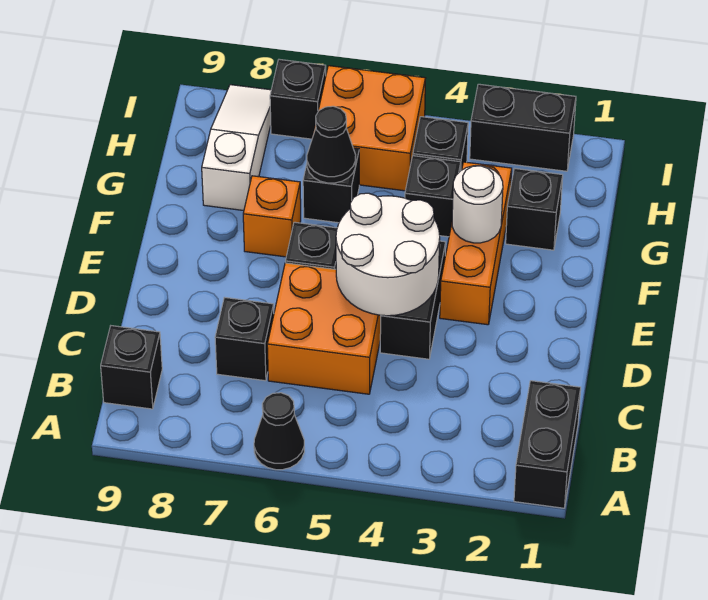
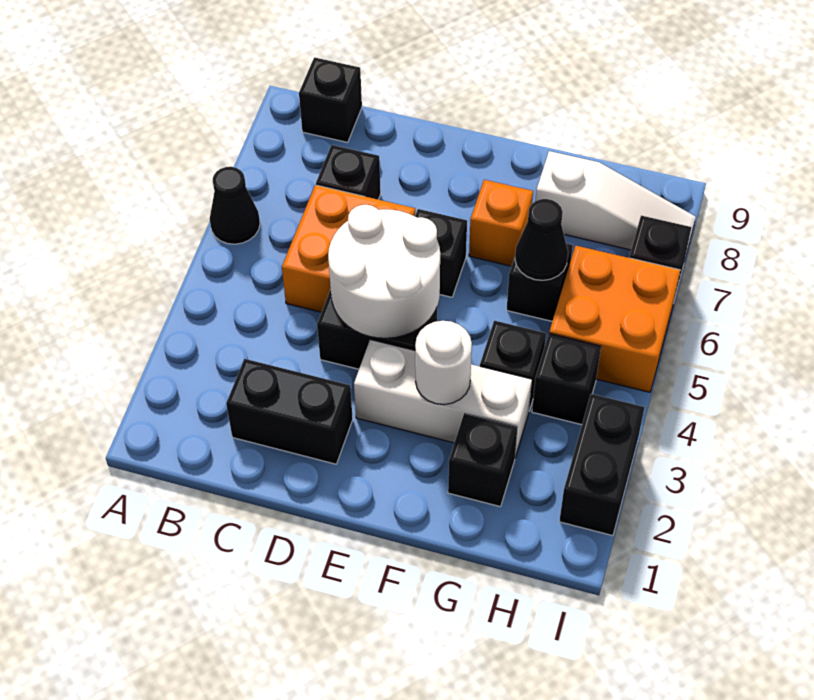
black 1x2 brick [514,381,581,508] -> black 1x2 brick moved to [226,359,353,464]
orange 1x3 brick [440,162,512,325] -> white 1x3 brick [354,340,532,457]

